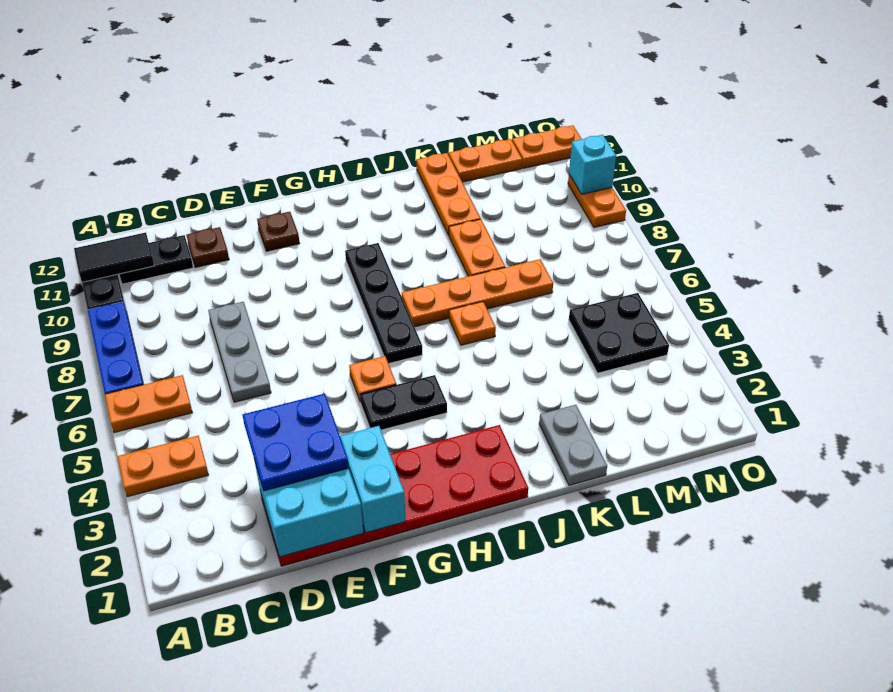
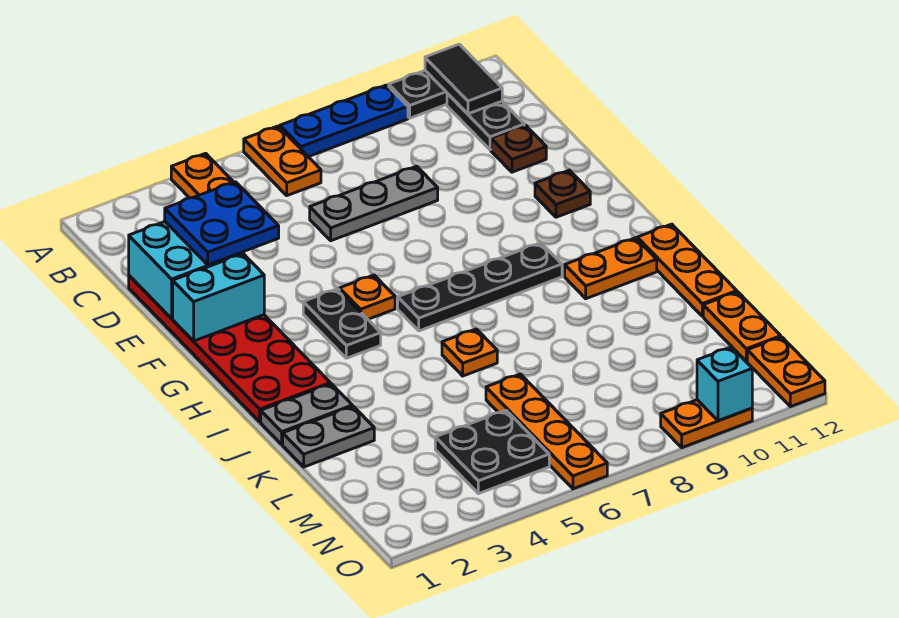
orange 1x4 plate [402,259,553,327] -> orange 1x4 plate moved to [486,374,607,489]
none -> grey 1x2 plate [261,384,352,444]
orange 1x2 plate [449,219,505,276] -> orange 1x2 plate moved to [565,238,657,299]
orange 1x3 plate [416,153,481,235] -> orange 1x3 plate turned to [637,224,737,316]

